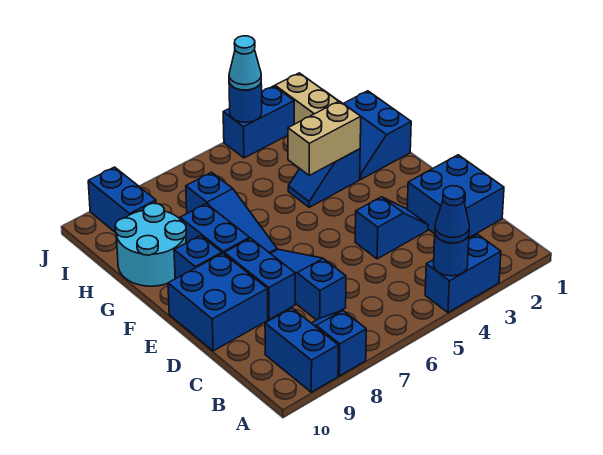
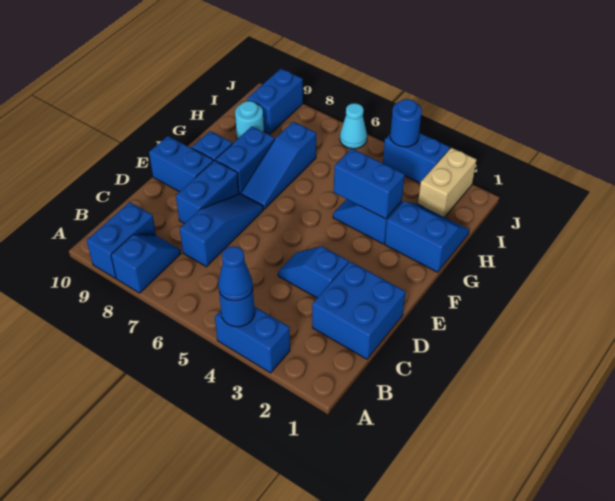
blue 1x2 slope [355,197,428,259] -> blue 1x2 slope turned to [278,246,349,298]
blue 2x2 brick [168,253,268,351] -> blue 1x2 brick [149,136,213,192]
blue 2x2 slope [344,91,411,179] -> blue 2x2 slope turned to [385,201,469,272]
tan 1x2 brick [288,101,361,175] -> blue 1x2 brick [334,148,405,219]
cyan 2x2 round brick [115,203,186,286] -> cyan 1x1 round brick [235,101,264,139]
cyan 1x1 cone [229,36,261,90] -> cyan 1x1 cone moved to [340,103,367,149]

